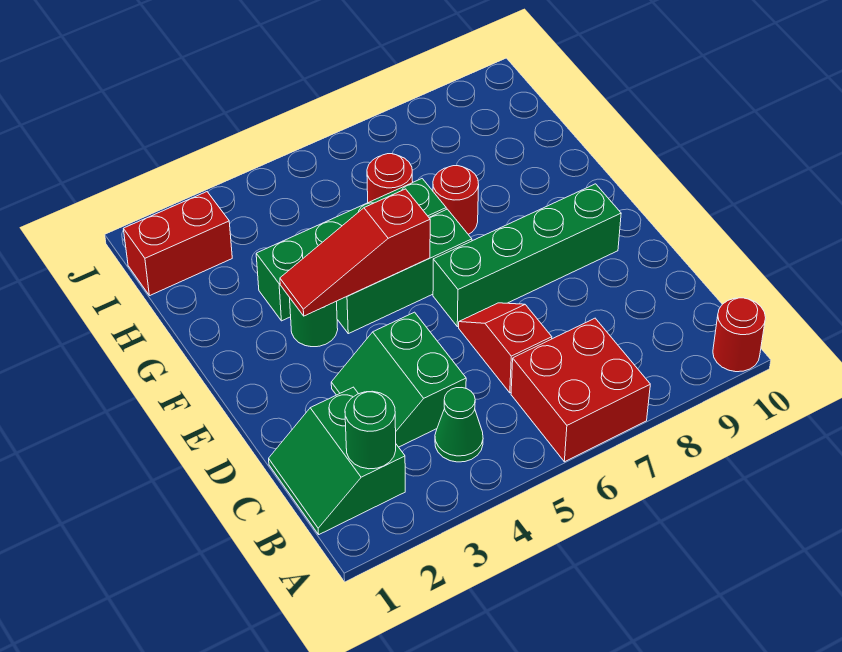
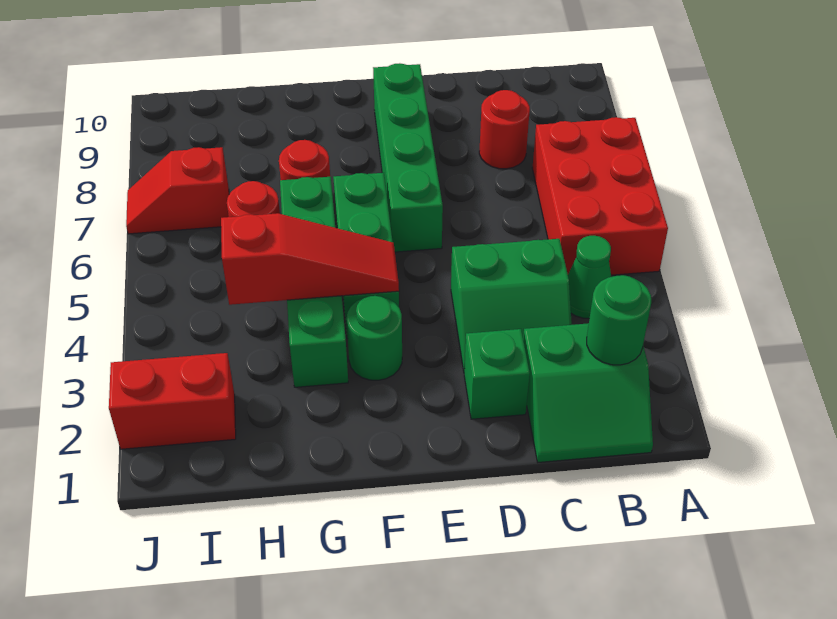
red 2x2 brick [511,318,650,462] -> red 2x3 brick [532,117,668,275]
red 1x1 round brick [713,298,766,372] -> red 1x1 round brick moved to [479,90,530,169]
red 1x2 slope [459,303,552,393] -> red 1x2 slope moved to [126,147,229,234]
none -> green 1x1 brick [464,329,530,419]
red 1x3 slope [280,189,430,316] -> red 1x3 slope turned to [221,213,399,305]
red 1x2 brick [124,192,232,296] -> red 1x2 brick turned to [109,353,236,449]

